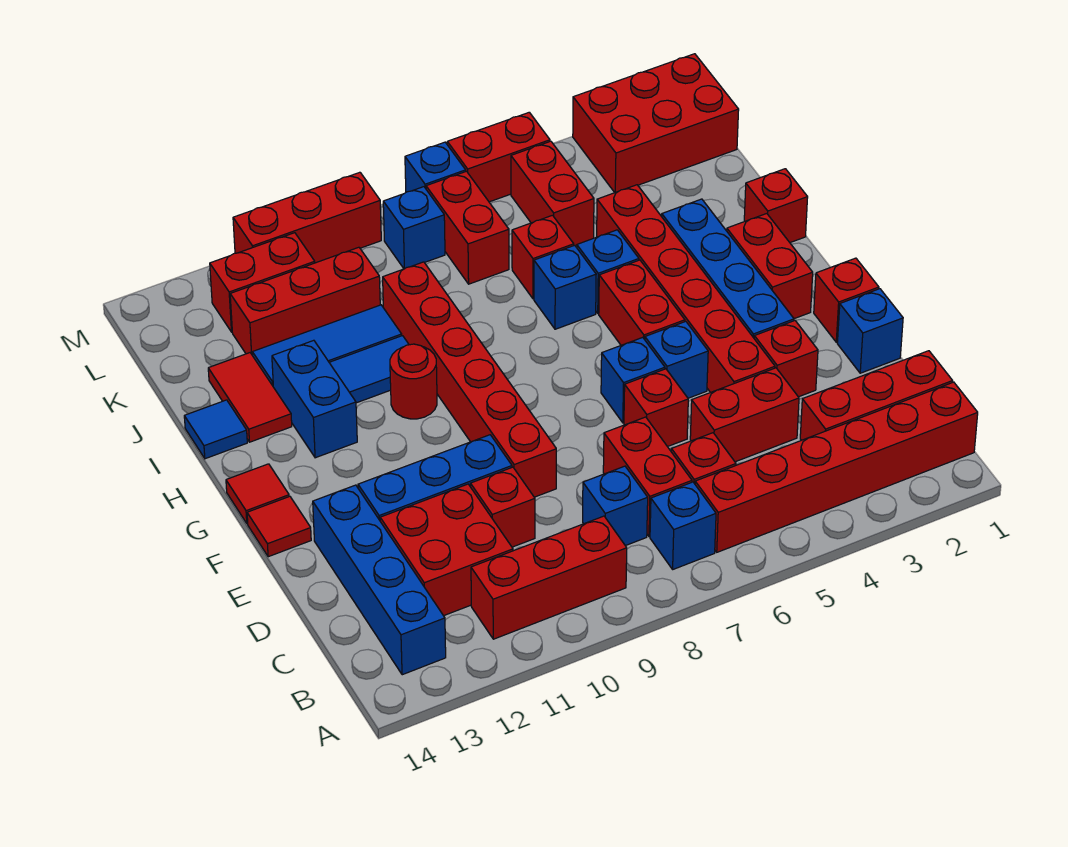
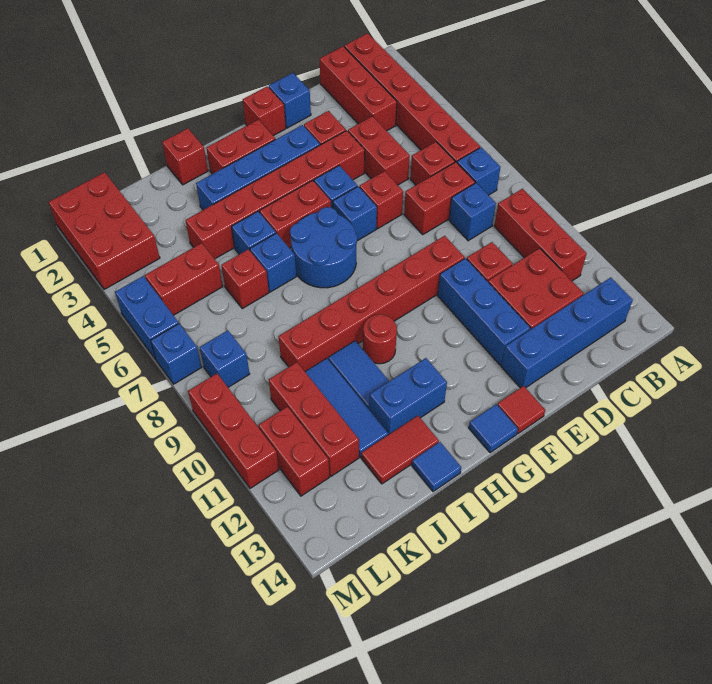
none -> blue 2x2 round brick [290,207,357,288]
red 1x1 tile [226,464,289,524] -> blue 1x1 tile [469,404,518,453]
red 1x2 brick [426,171,509,284] -> none
red 1x2 brick [447,112,550,202] -> blue 1x2 brick [115,276,179,359]

